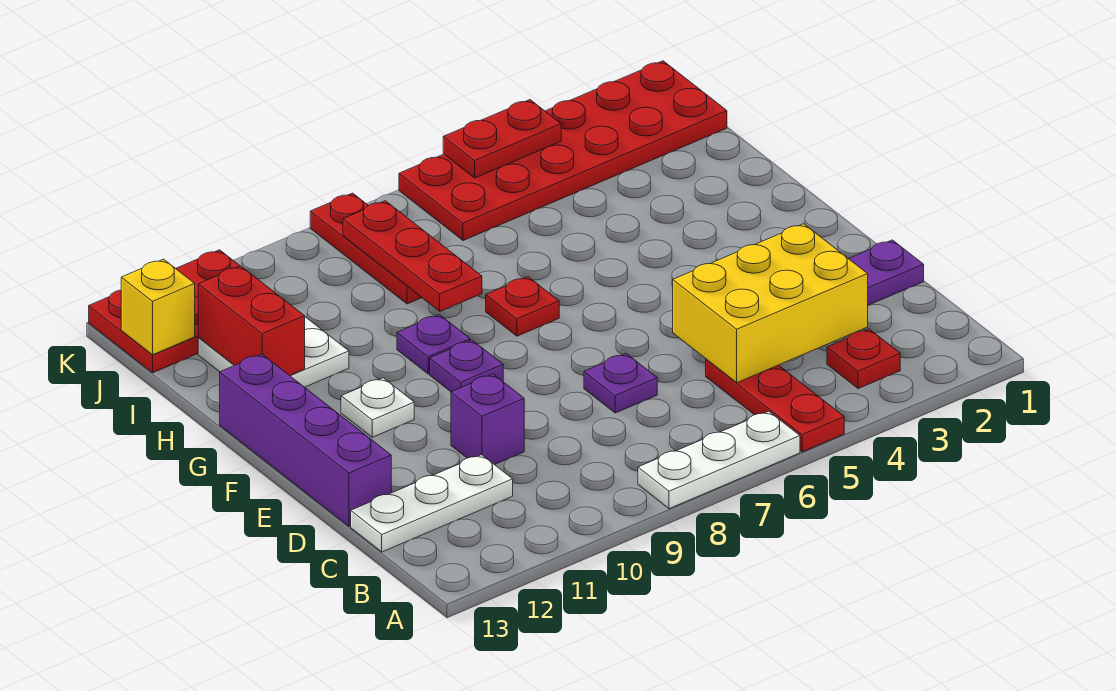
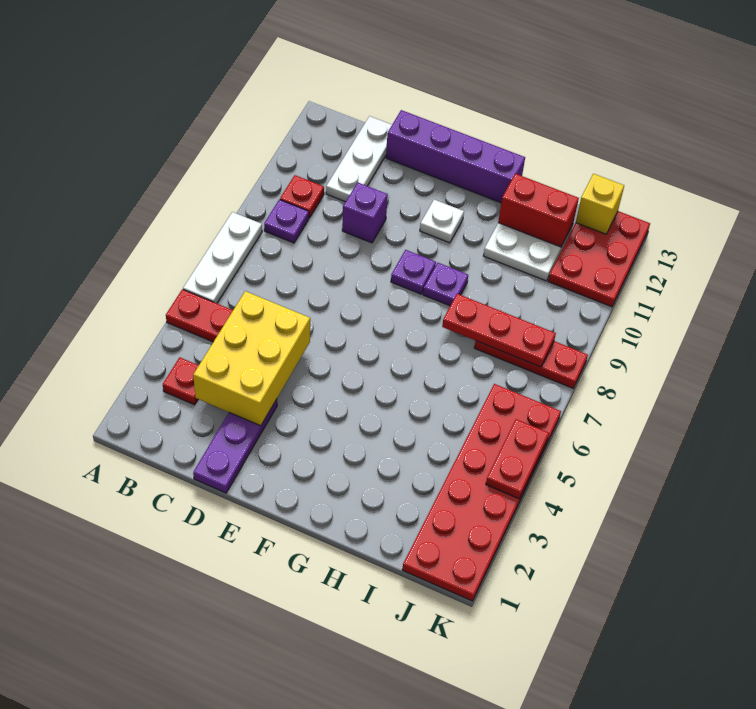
purple 1x1 plate [584,354,657,413] -> purple 1x1 plate moved to [264,200,309,243]
red 1x1 plate [486,277,559,336] -> red 1x1 plate moved to [280,175,324,218]

